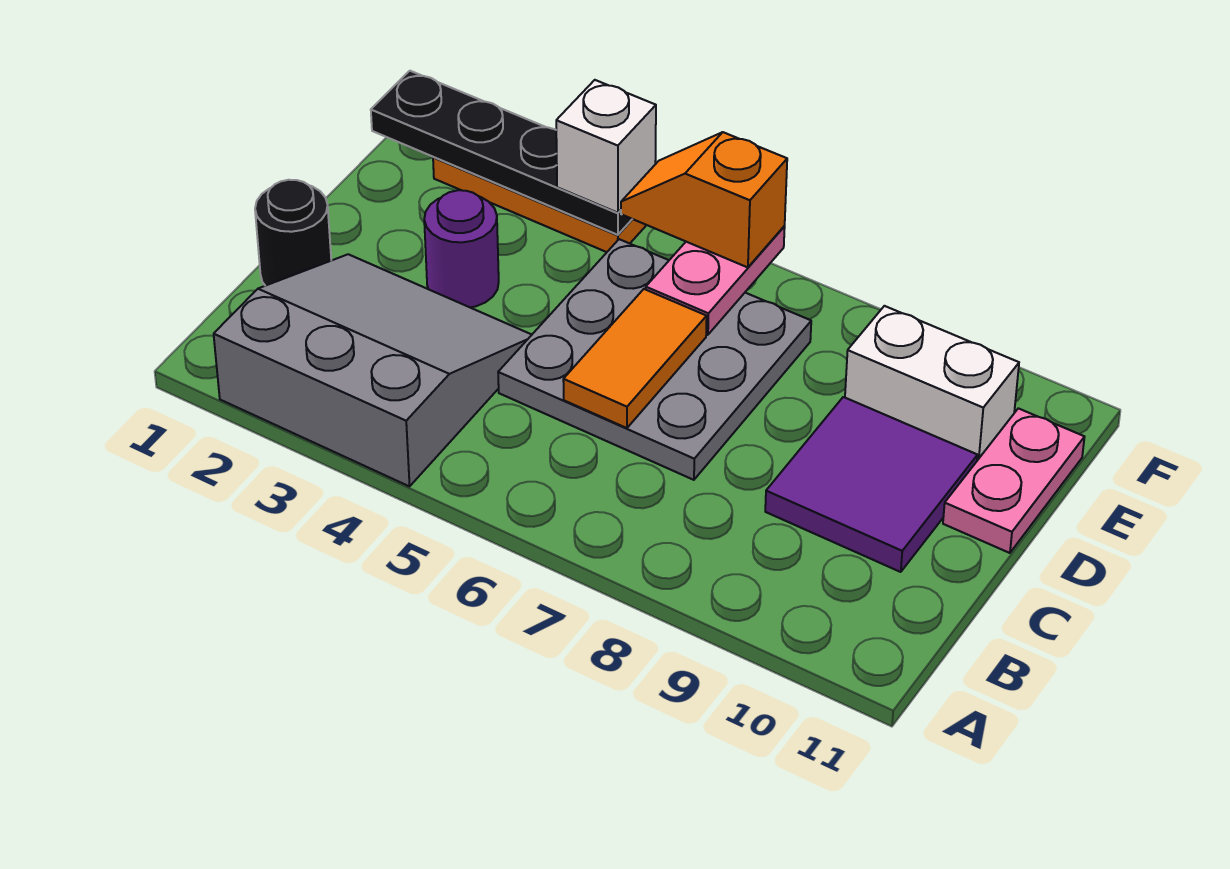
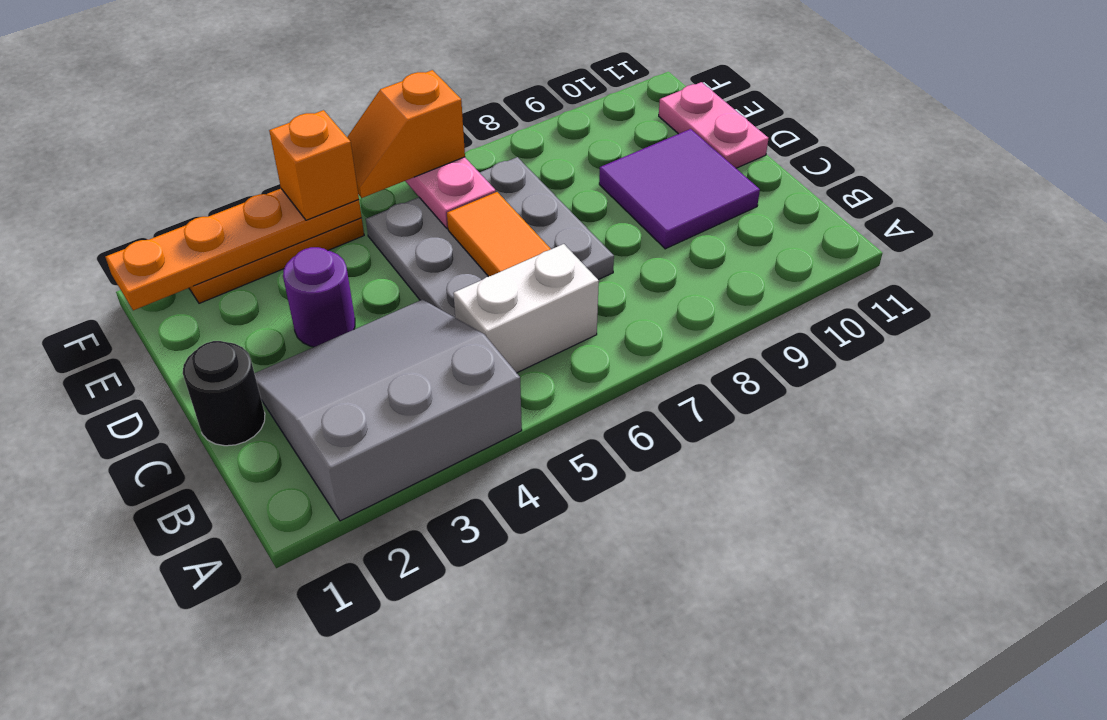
white 1x2 brick [845,306,1019,460] -> white 1x2 brick moved to [453,244,599,373]
black 1x4 plate [371,71,632,235] -> orange 1x4 plate [106,189,362,310]
white 1x1 brick [556,80,656,213] -> orange 1x1 brick [269,110,359,220]

